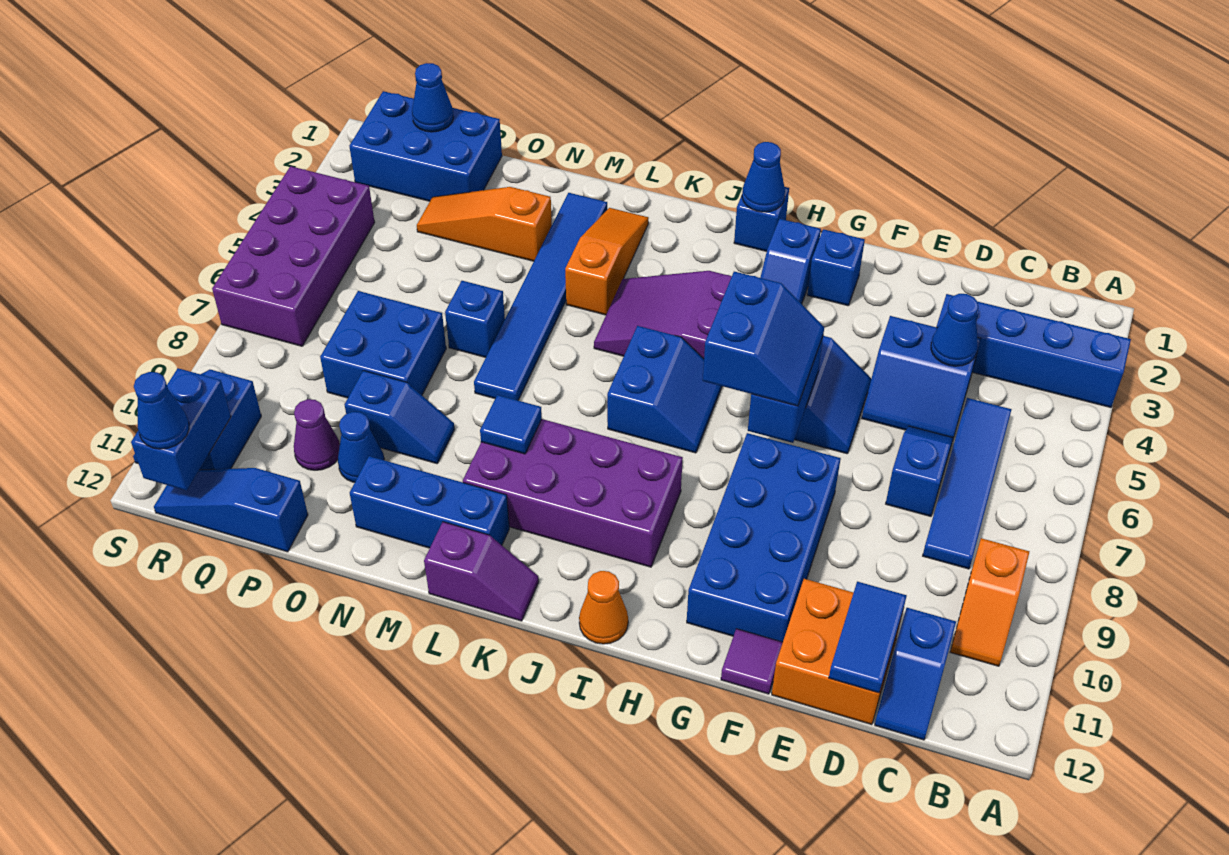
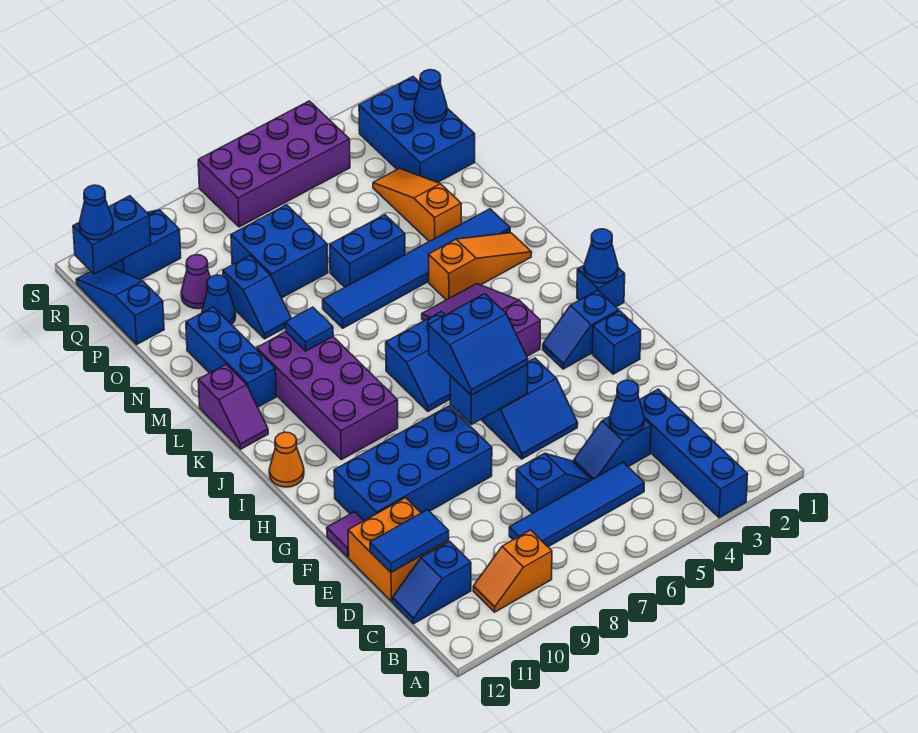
blue 2x2 slope [862,316,980,438] -> blue 1x2 slope [574,417,651,480]
blue 1x1 brick [445,281,505,357] -> blue 1x2 brick [330,215,405,287]

